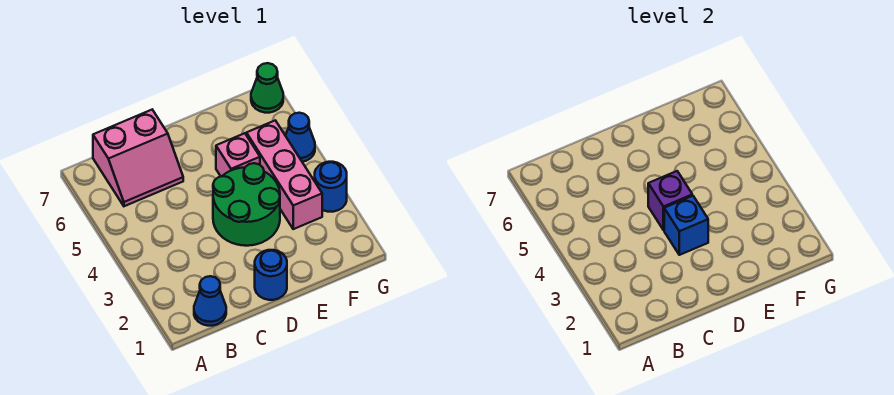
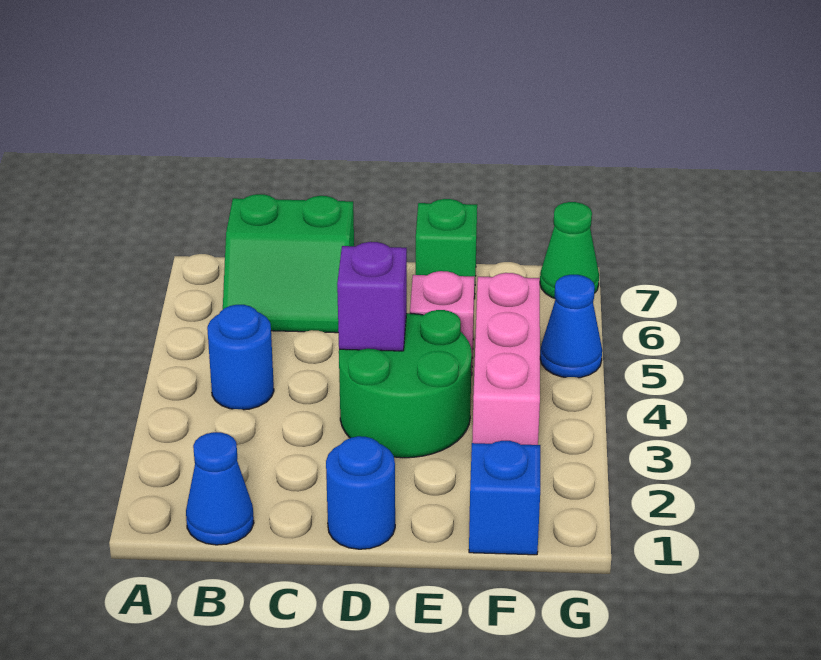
pink 2x2 slope [93,110,183,206] -> green 2x2 slope [223,194,354,333]
blue 1x1 brick [664,196,708,255] -> blue 1x1 brick moved to [469,441,540,555]
none -> green 1x1 brick [416,199,477,299]
blue 1x1 round brick [315,162,347,212] -> blue 1x1 round brick moved to [207,305,274,410]

